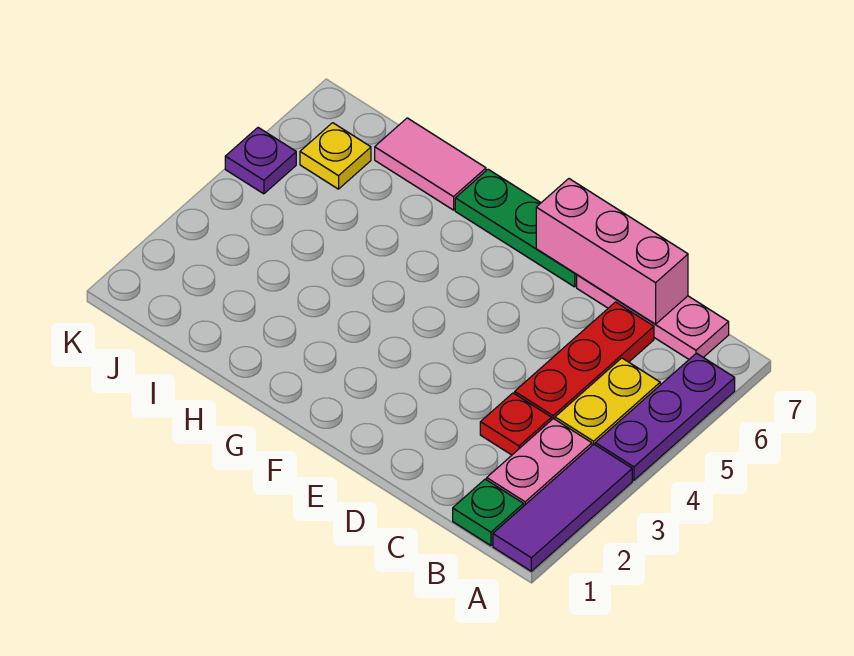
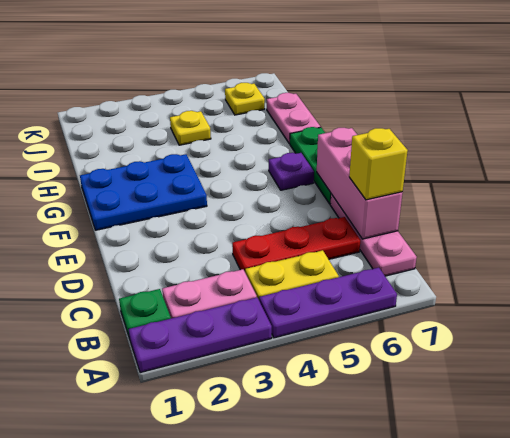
purple 1x3 tile [493,444,632,571] -> purple 1x3 plate [129,298,272,373]
red 1x1 plate [480,393,551,455] -> none
none -> yellow 1x1 brick [349,128,408,200]
none -> blue 2x3 plate [80,154,207,230]
pink 1x2 tile [375,118,486,210] -> pink 1x2 plate [267,93,320,144]
none -> yellow 1x1 plate [170,111,211,145]
purple 1x1 plate [225,128,296,194] -> purple 1x1 plate moved to [269,153,314,190]

